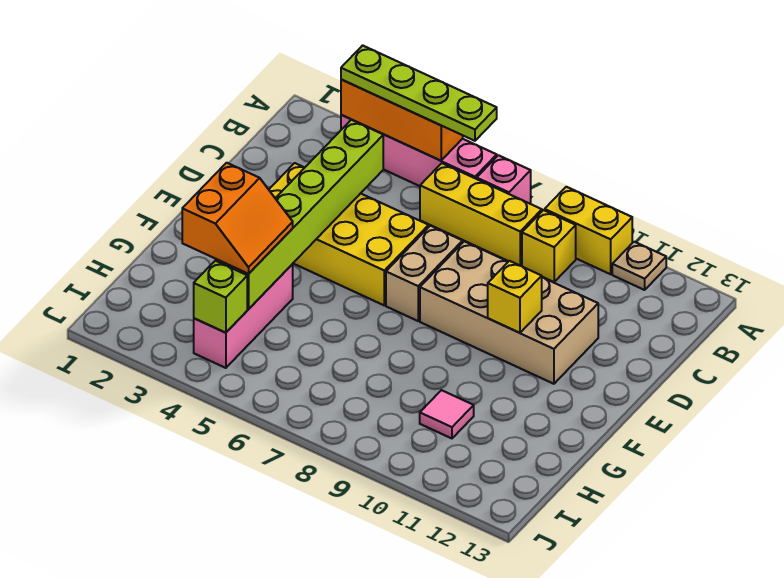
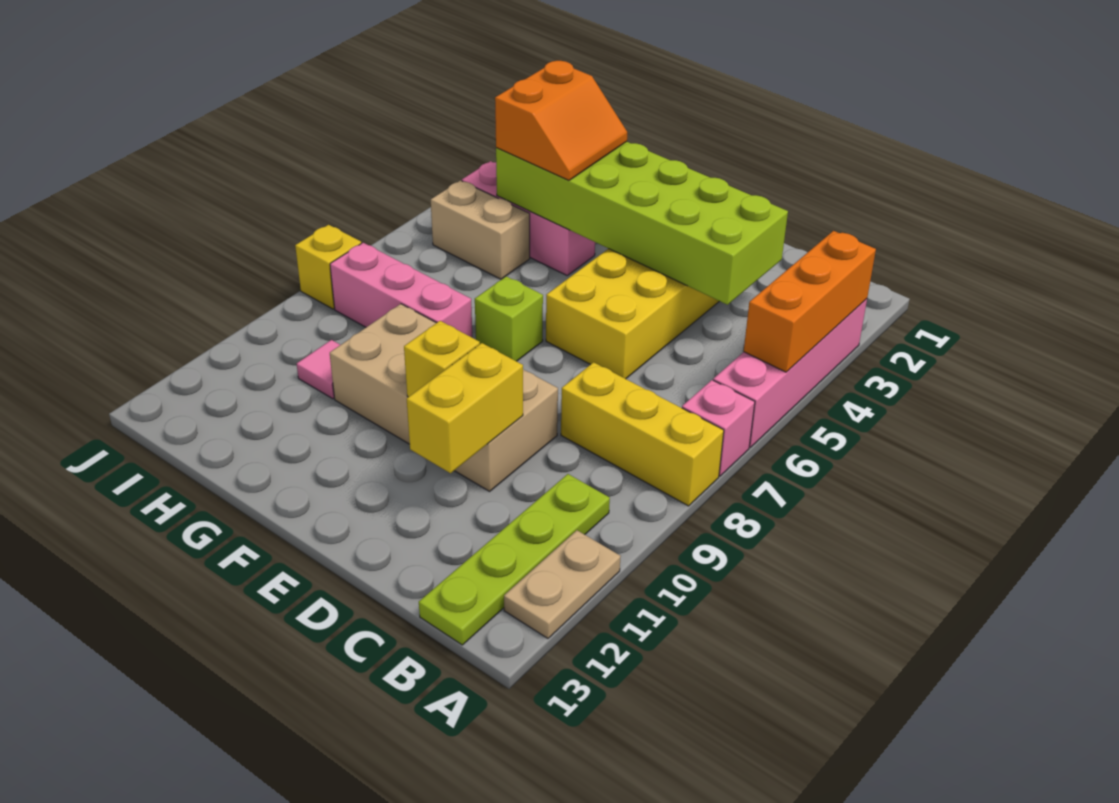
lime 1x4 plate [341,45,497,141] -> lime 1x4 plate moved to [419,474,610,645]
yellow 1x2 brick [545,187,632,274] -> yellow 1x2 brick moved to [407,343,523,473]
tan 1x1 plate [612,242,666,290] -> tan 1x2 plate [504,530,621,638]
yellow 1x3 brick [420,163,542,266] -> yellow 1x3 brick turned to [561,362,724,506]
yellow 1x1 brick [522,210,576,282] -> yellow 1x1 brick moved to [295,225,361,309]
lime 1x6 brick [216,120,383,309] -> lime 2x6 brick [496,142,788,305]
tan 1x2 brick [386,226,463,321] -> tan 1x2 brick moved to [431,180,530,279]
tan 2x4 brick [420,241,598,384] -> tan 2x4 brick turned to [330,304,558,491]
orange 2x2 slope [182,163,293,274] -> orange 2x2 slope turned to [495,61,627,180]
none -> pink 1x3 brick [330,243,472,337]
lime 1x1 brick [194,261,247,333] -> lime 1x1 brick moved to [475,276,543,361]

